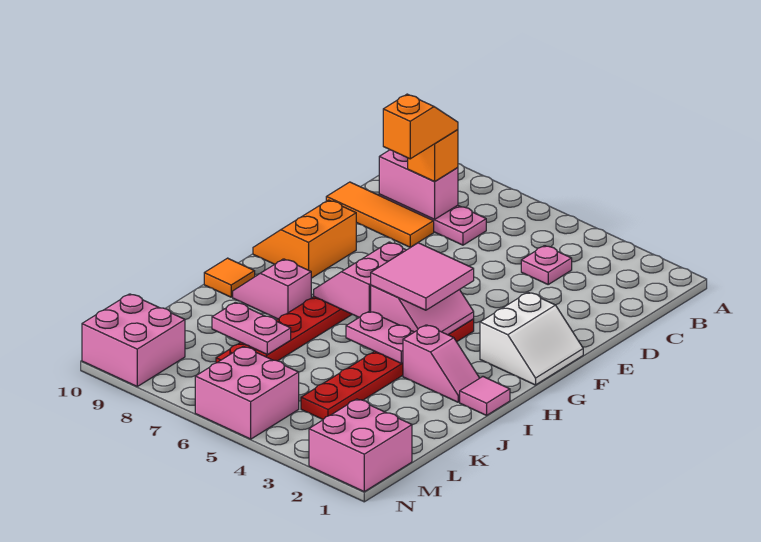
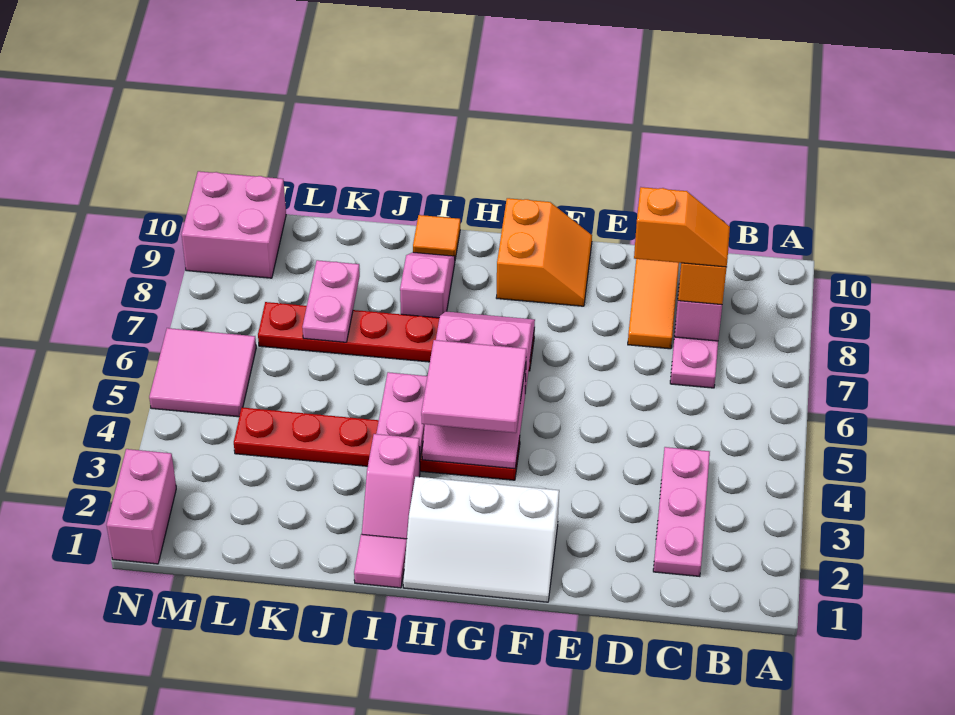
pink 1x1 plate [521,246,572,284] -> pink 1x3 plate [653,447,710,576]
white 2x2 slope [480,292,583,385] -> white 2x3 slope [403,477,559,602]
orange 2x2 slope [253,200,356,278] -> orange 2x2 slope turned to [496,198,592,306]
pink 2x2 brick [309,399,412,492] -> pink 1x2 brick [107,449,176,564]
pink 2x2 brick [195,347,299,439] -> pink 2x2 tile [149,328,256,417]

